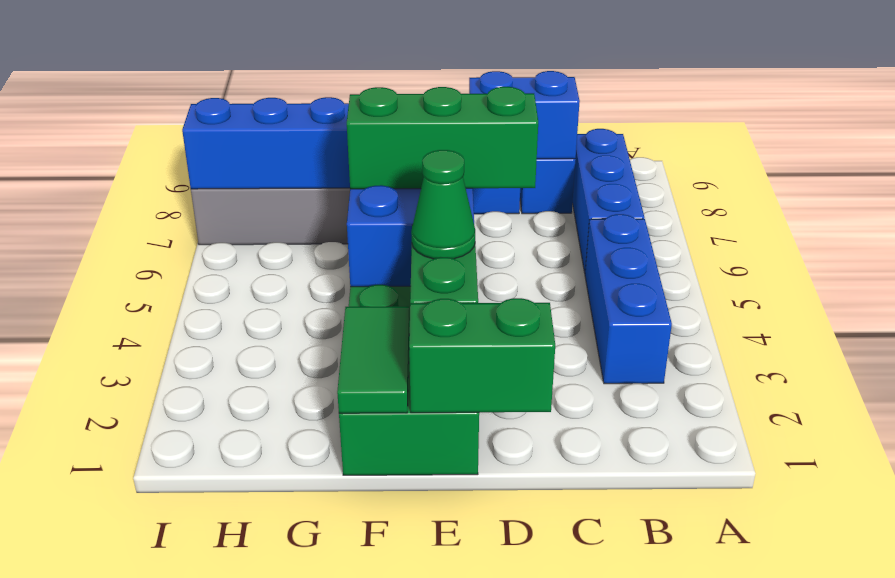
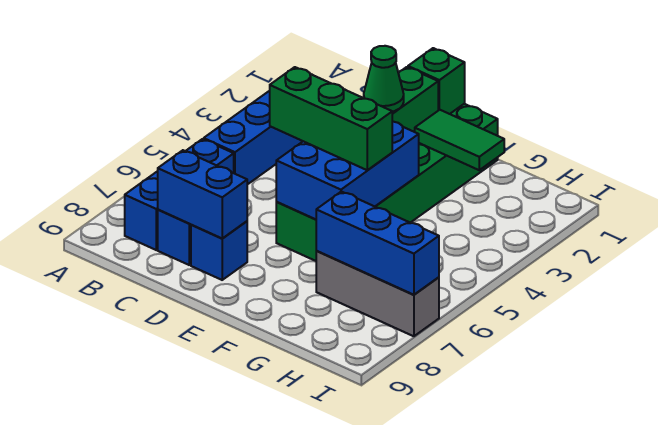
green 1x2 brick [409,298,555,413] -> green 1x1 brick [408,48,465,114]
green 1x2 tile [337,306,409,413] -> green 1x2 tile turned to [415,110,504,170]

